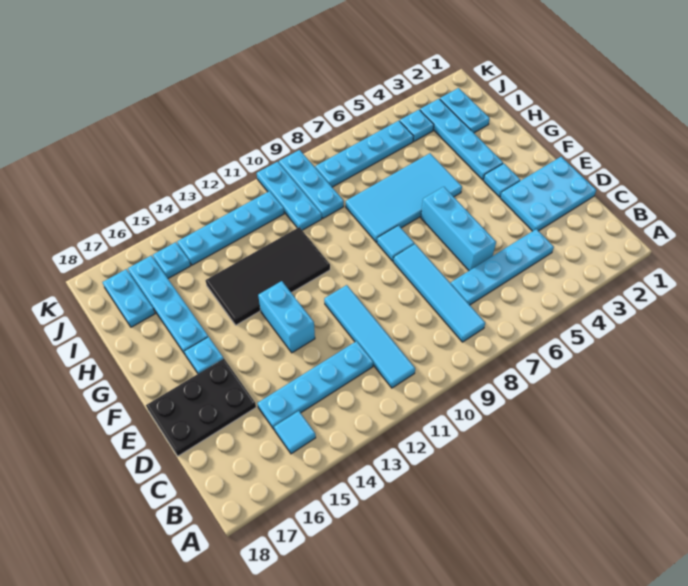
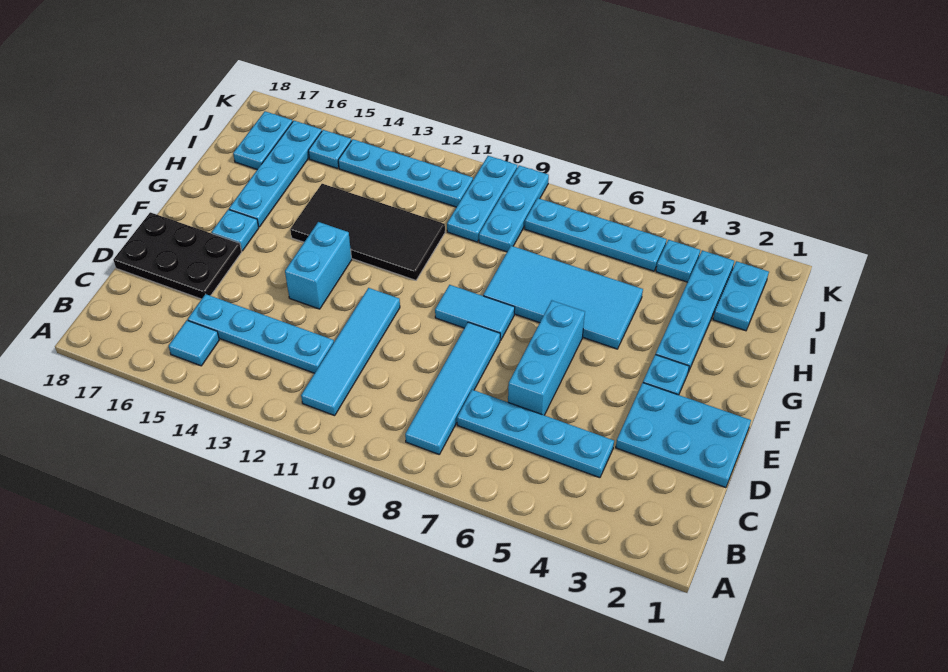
cyan 1x1 tile [377,225,414,261] -> cyan 1x2 tile [435,285,515,341]

